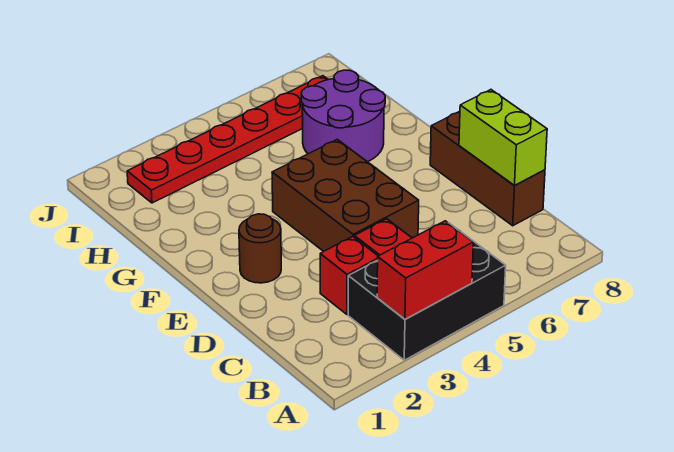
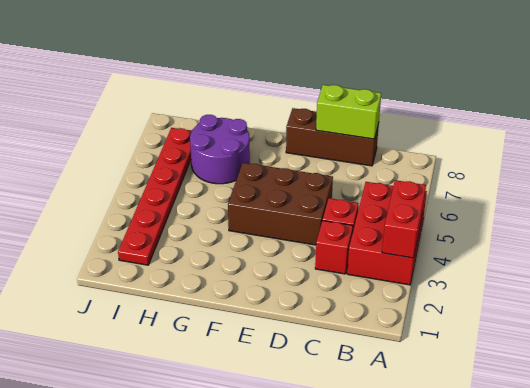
black 2x3 brick [348,223,506,360] -> red 2x3 brick [347,182,427,285]
brown 1x1 round brick [239,214,281,283] -> none

